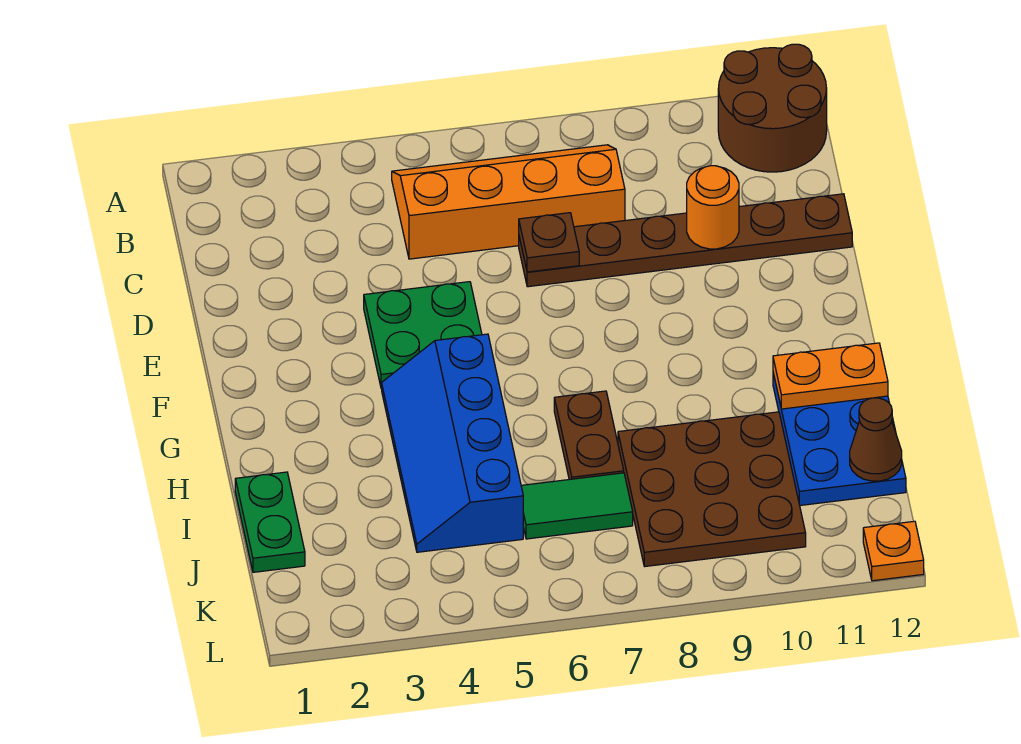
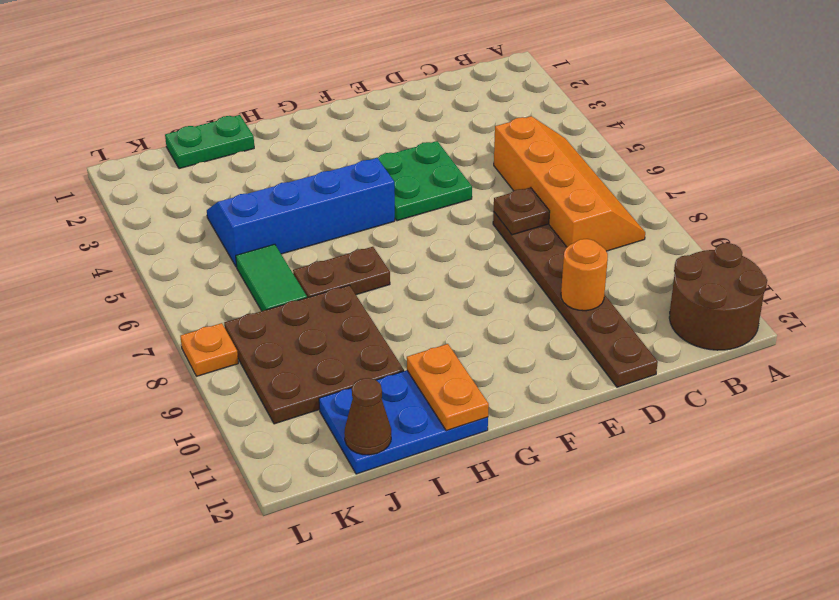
orange 1x1 plate [863,521,924,581] -> orange 1x1 plate moved to [180,323,238,376]

